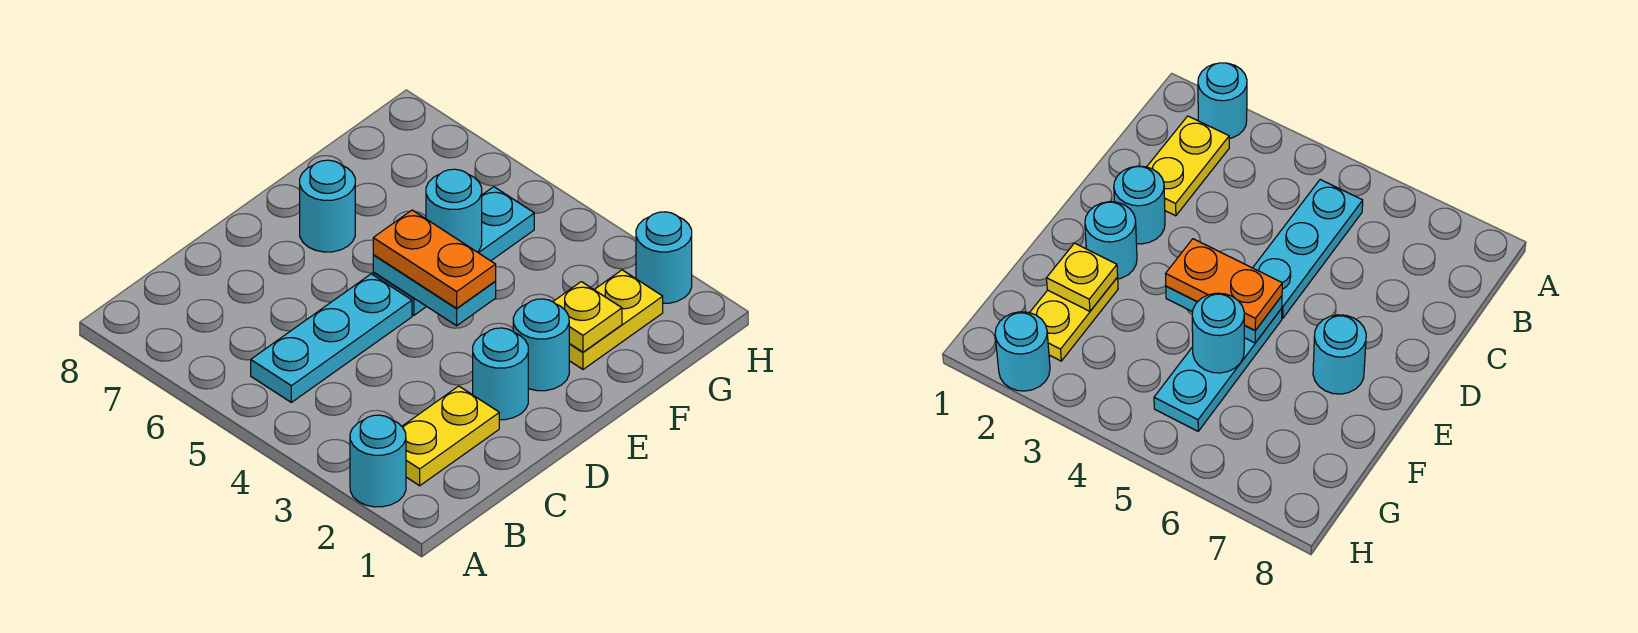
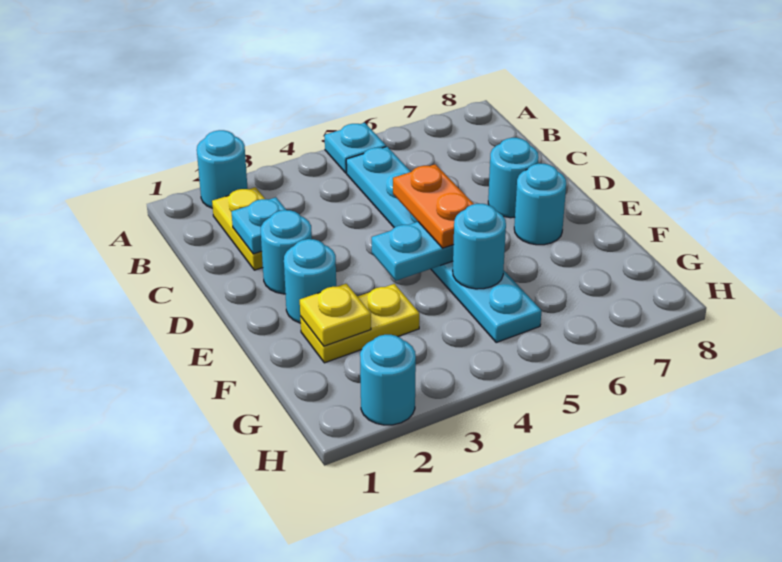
none -> cyan 1x1 plate [325,123,386,173]
none -> cyan 1x1 plate [232,197,286,254]
none -> cyan 1x1 round brick [488,138,539,218]
orange 1x2 plate [373,210,496,308] -> orange 1x2 plate turned to [393,164,474,248]
yellow 1x2 plate [569,270,663,369] -> yellow 1x2 plate turned to [300,284,419,363]

